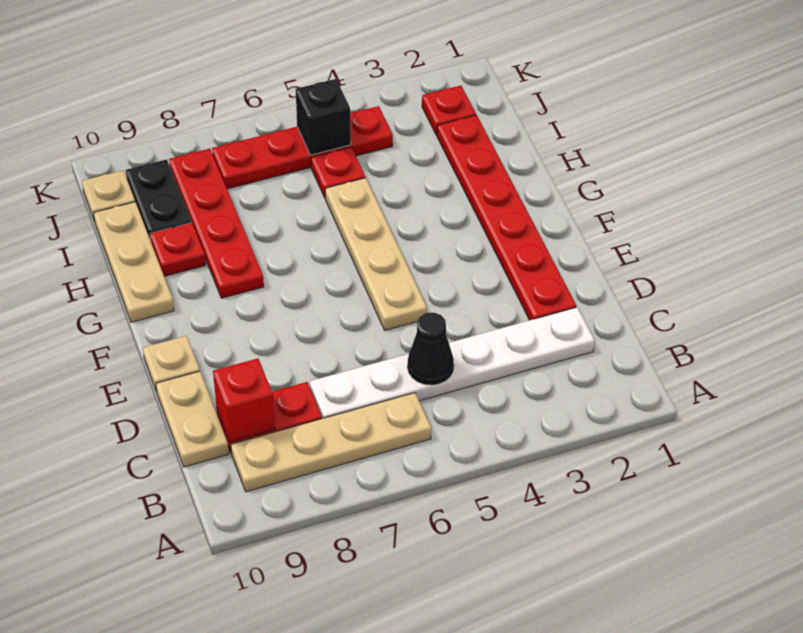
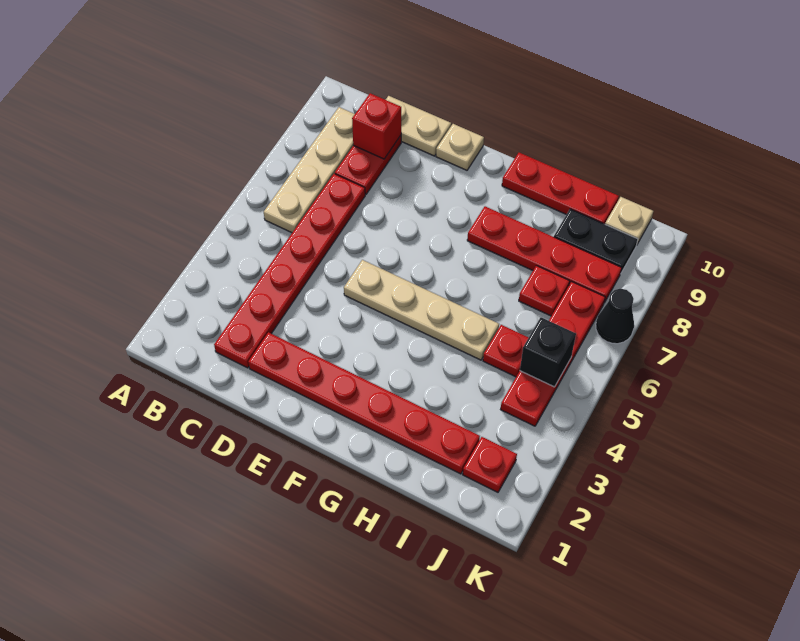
white 1x6 plate [310,307,595,419] -> red 1x6 plate [214,174,365,368]
black 1x1 cone [408,312,454,385] -> black 1x1 cone moved to [596,289,634,344]
tan 1x3 plate [94,202,174,322] -> red 1x3 plate [502,153,619,224]
red 1x1 plate [150,223,206,276] -> red 1x1 plate moved to [519,266,570,316]

